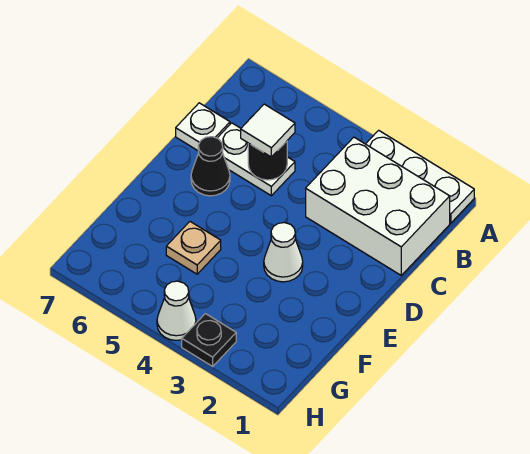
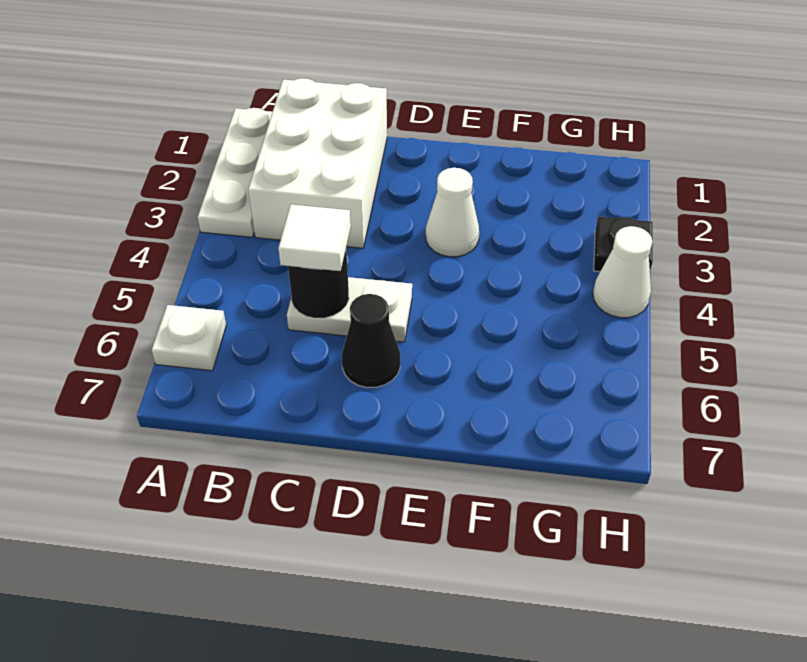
white 1x2 plate [218,123,295,196] -> white 1x2 plate turned to [287,277,412,342]
white 1x1 plate [176,103,230,151] -> white 1x1 plate moved to [152,305,226,371]
tan 1x1 plate [166,222,221,274] -> none

